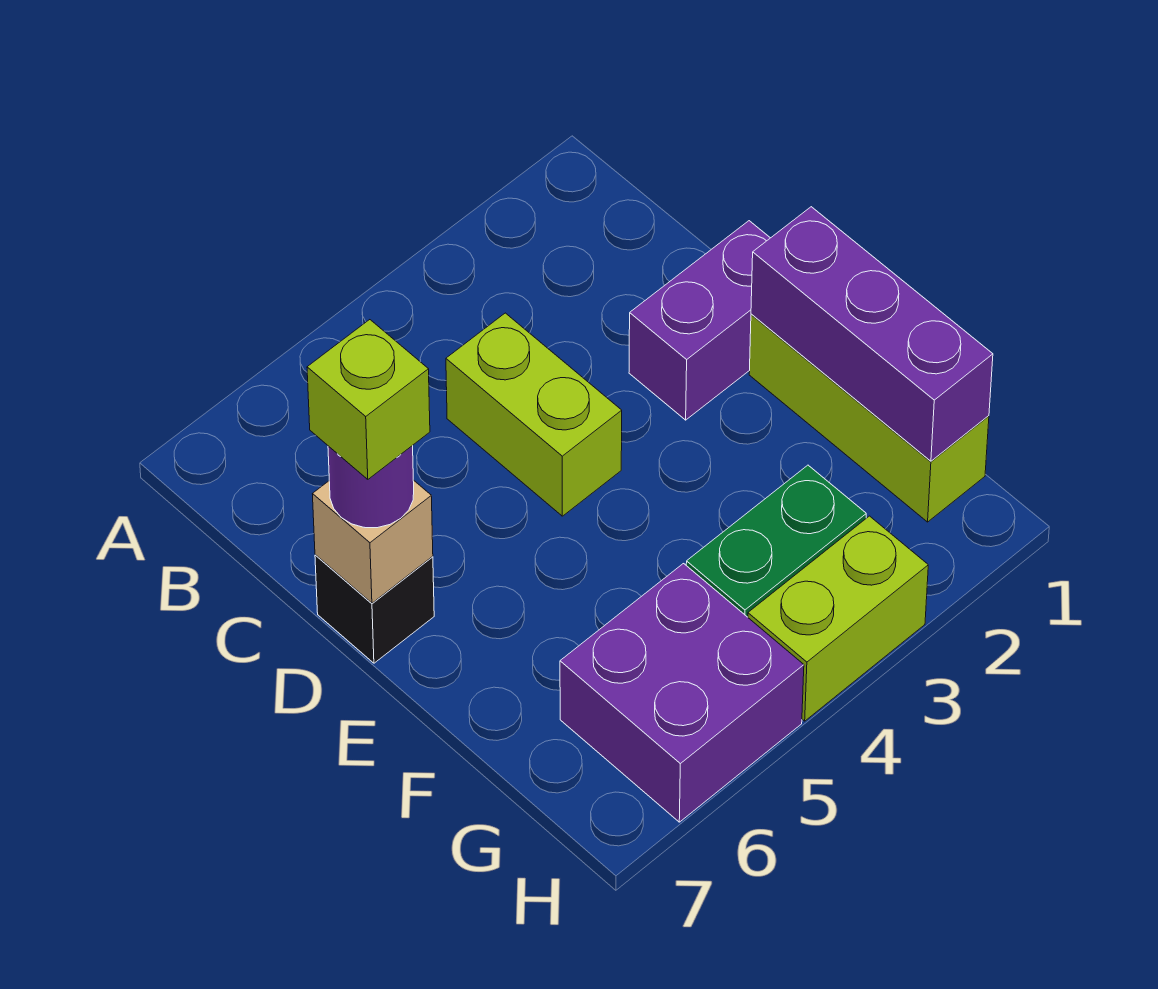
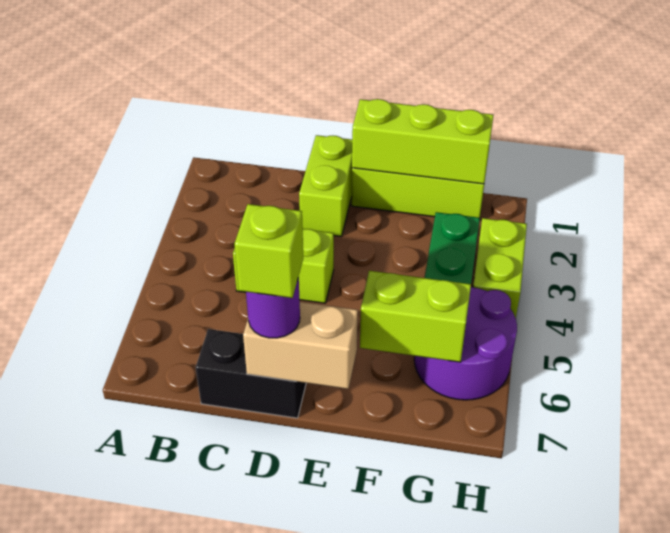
purple 1x2 brick [629,221,770,420] -> lime 1x2 brick [299,135,352,237]
black 1x1 brick [315,555,434,663] -> black 1x2 brick [196,329,306,418]
tan 1x1 brick [313,480,433,603] -> tan 1x2 brick [243,302,358,389]
purple 1x3 brick [751,207,993,461] -> lime 1x3 brick [352,99,494,184]
none -> lime 1x2 brick [360,271,471,362]
purple 2x2 brick [560,564,804,822] -> purple 2x2 round brick [414,287,517,400]

